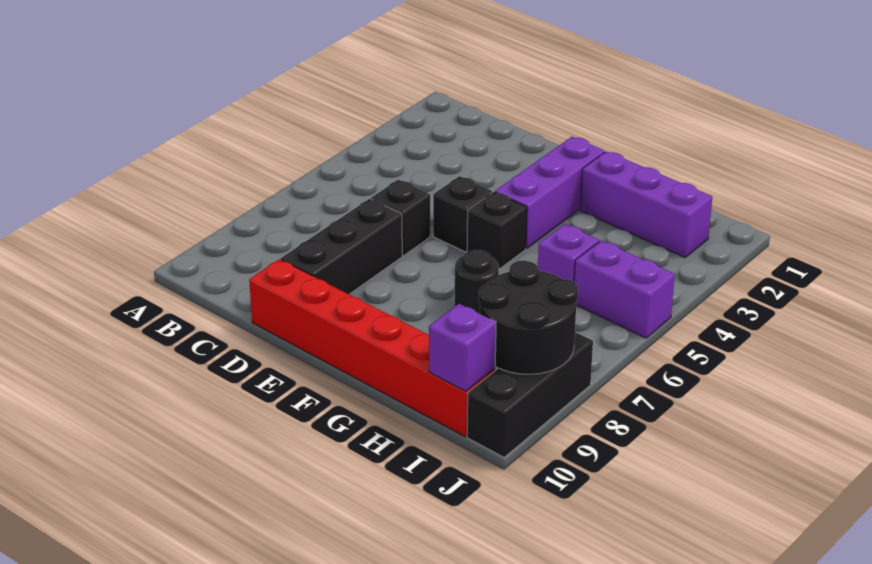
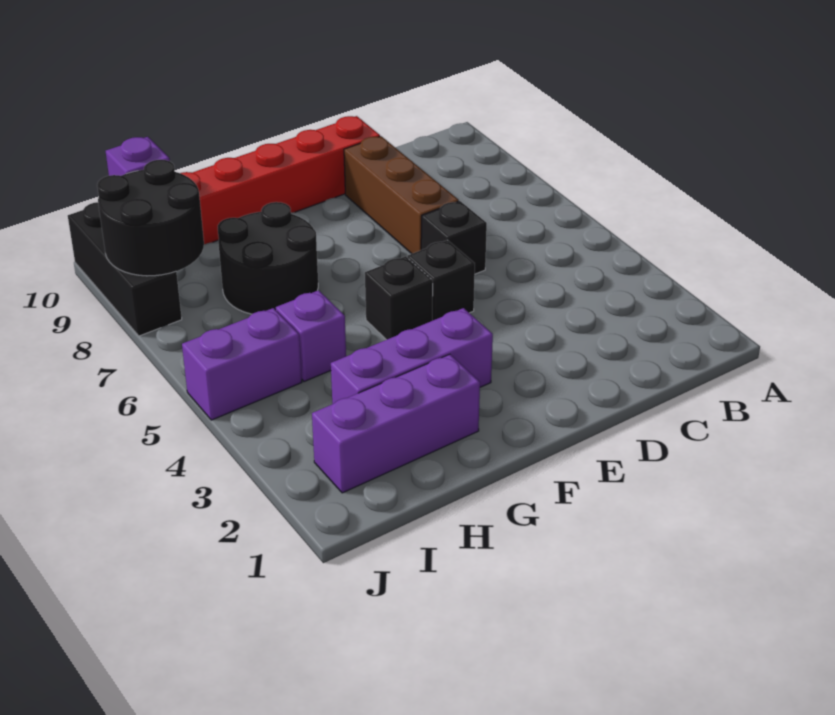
black 1x3 brick [281,199,402,294] -> brown 1x3 brick [344,136,459,254]
purple 1x3 brick [495,137,605,248] -> purple 1x3 brick turned to [331,308,493,404]
black 1x1 round brick [455,250,499,314] -> black 2x2 round brick [218,202,318,314]

